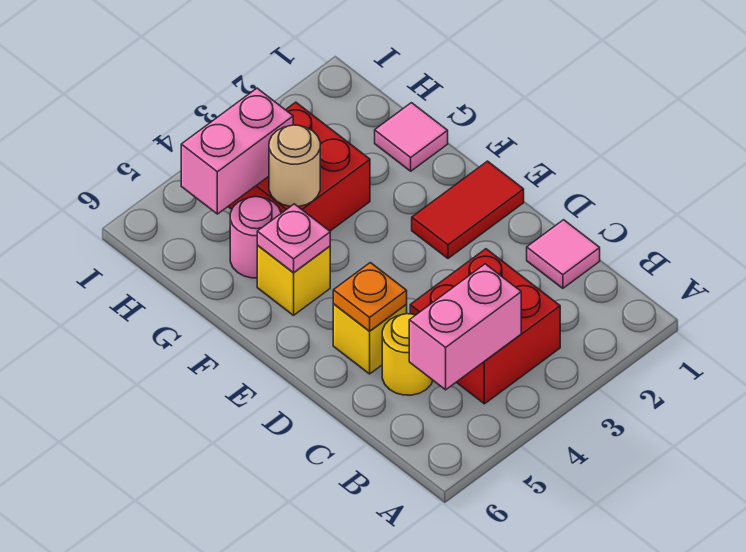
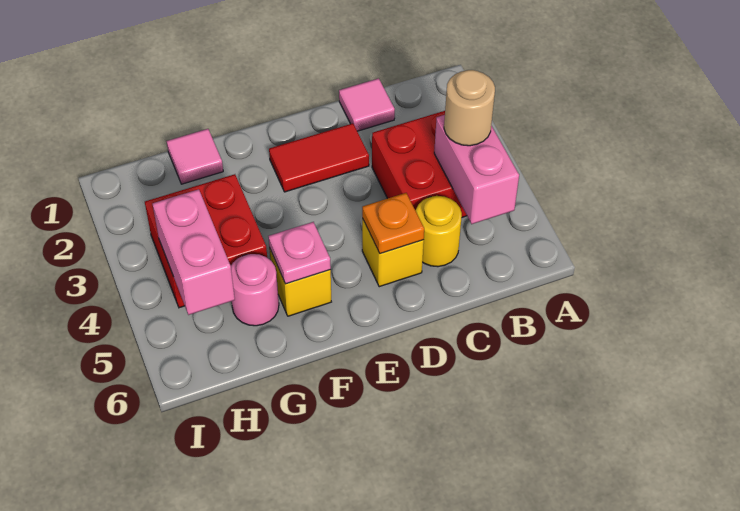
red 1x2 tile [412,161,524,258] -> red 1x2 tile turned to [269,123,369,192]
tan 1x1 round brick [269,125,320,207] -> tan 1x1 round brick moved to [444,70,495,146]

